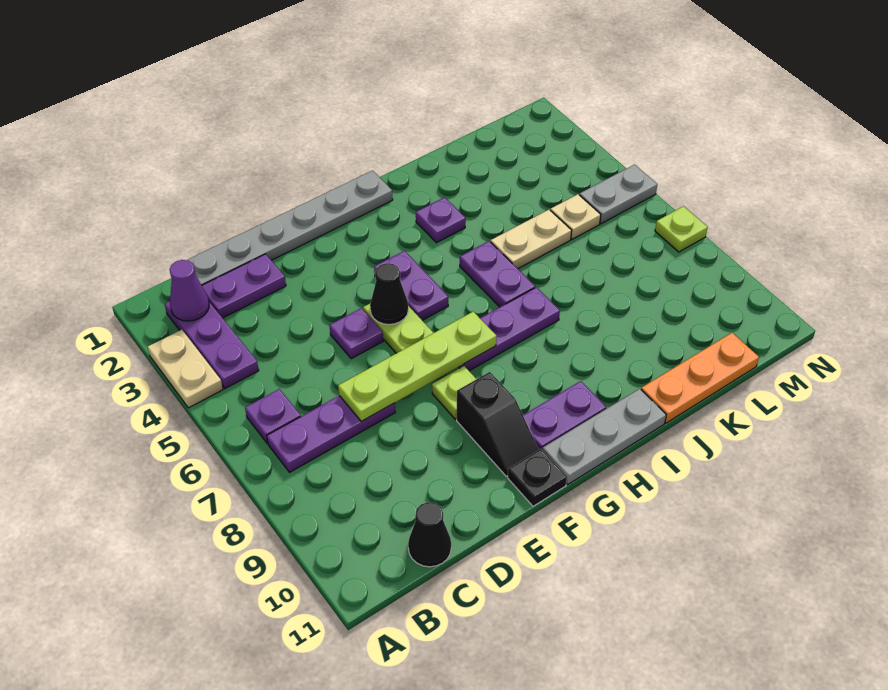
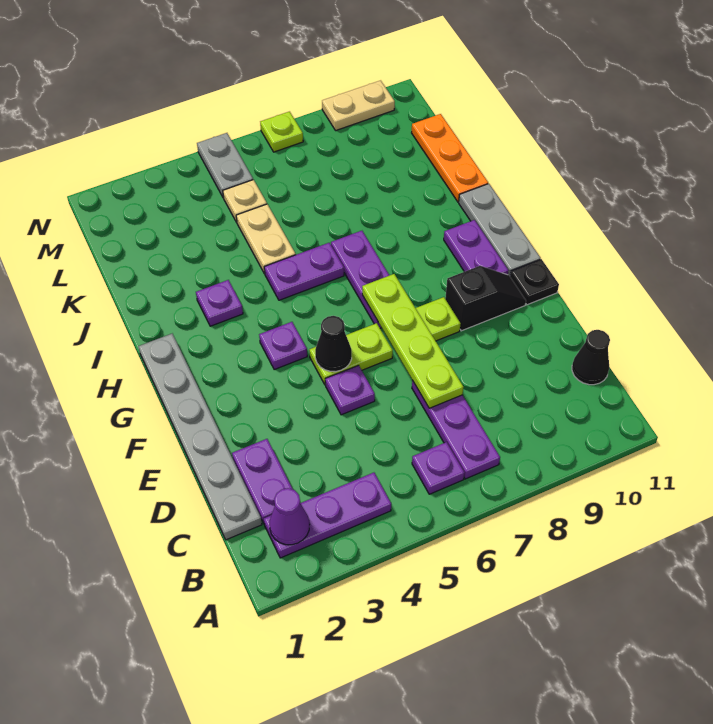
tan 1x2 plate [148,330,223,408] -> tan 1x2 plate moved to [322,80,395,131]
purple 1x2 plate [374,251,448,320] -> purple 1x1 plate [259,322,307,370]

